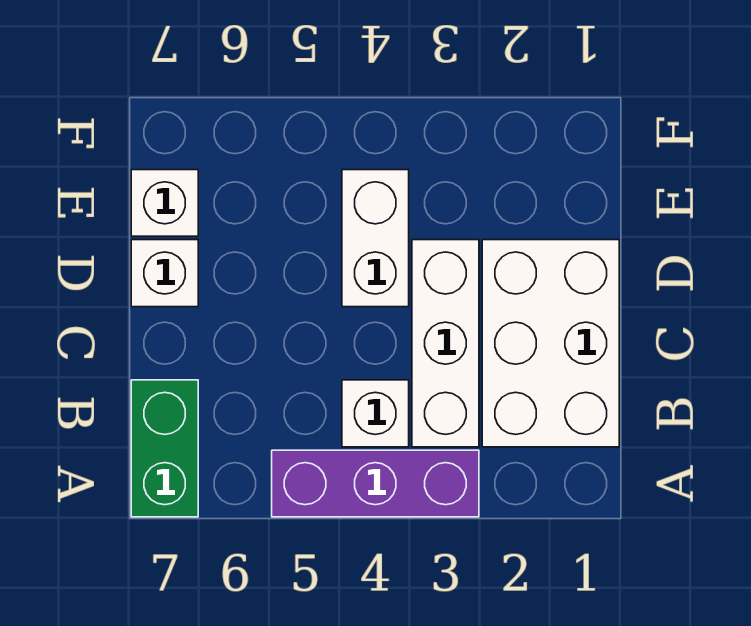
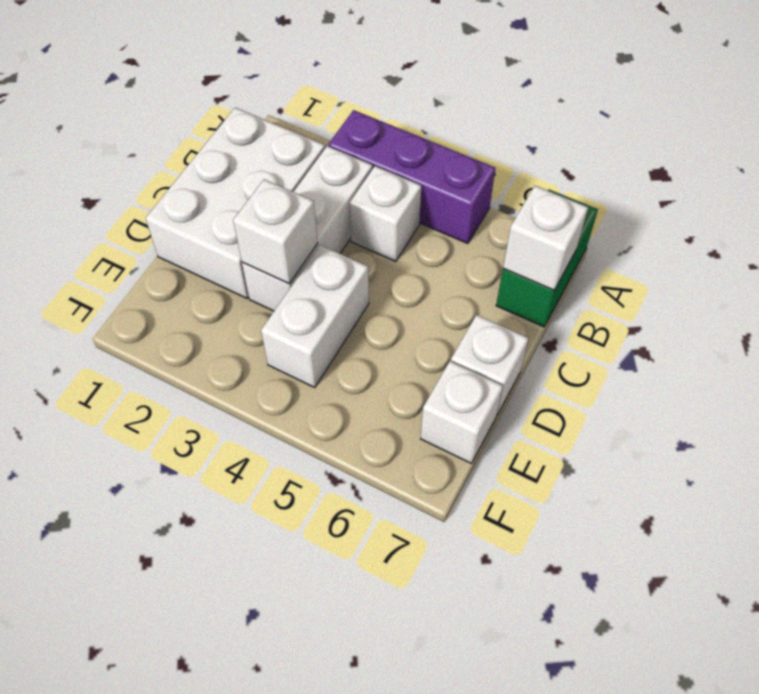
none -> white 1x1 brick [503,186,588,290]
none -> white 1x1 brick [233,179,318,284]

